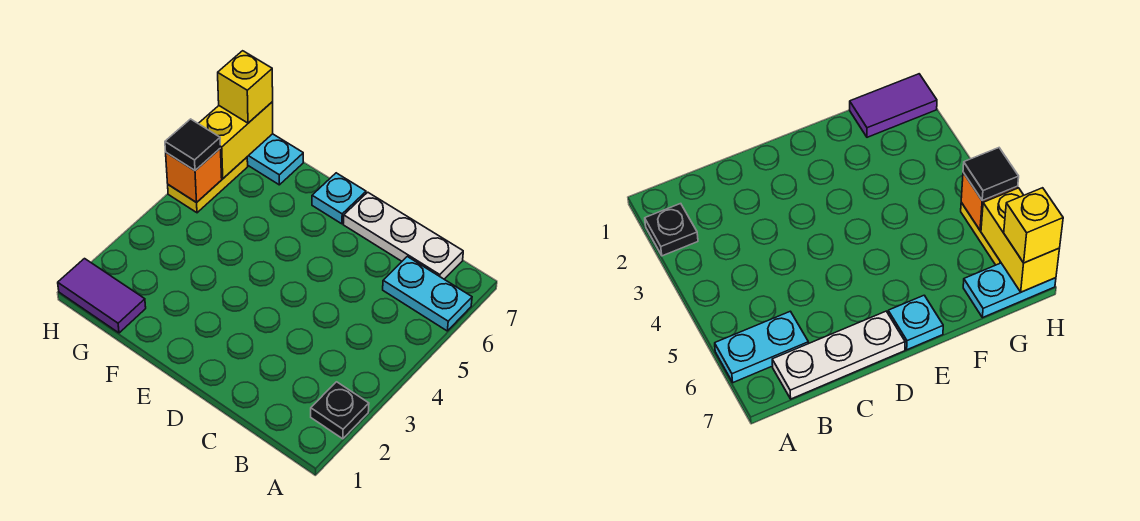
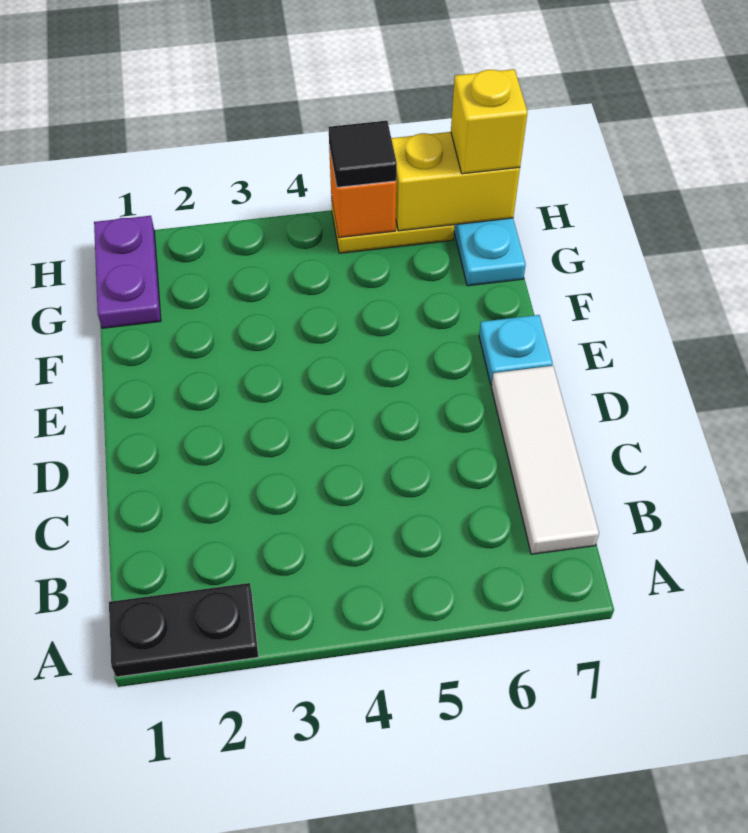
black 1x1 plate [311,382,369,439] -> black 1x2 plate [109,583,258,677]
cyan 1x2 plate [383,257,472,331] -> none
white 1x3 plate [343,192,463,279] -> white 1x3 tile [491,366,599,554]
purple 1x2 tile [58,259,146,333] -> purple 1x2 plate [94,216,161,328]

